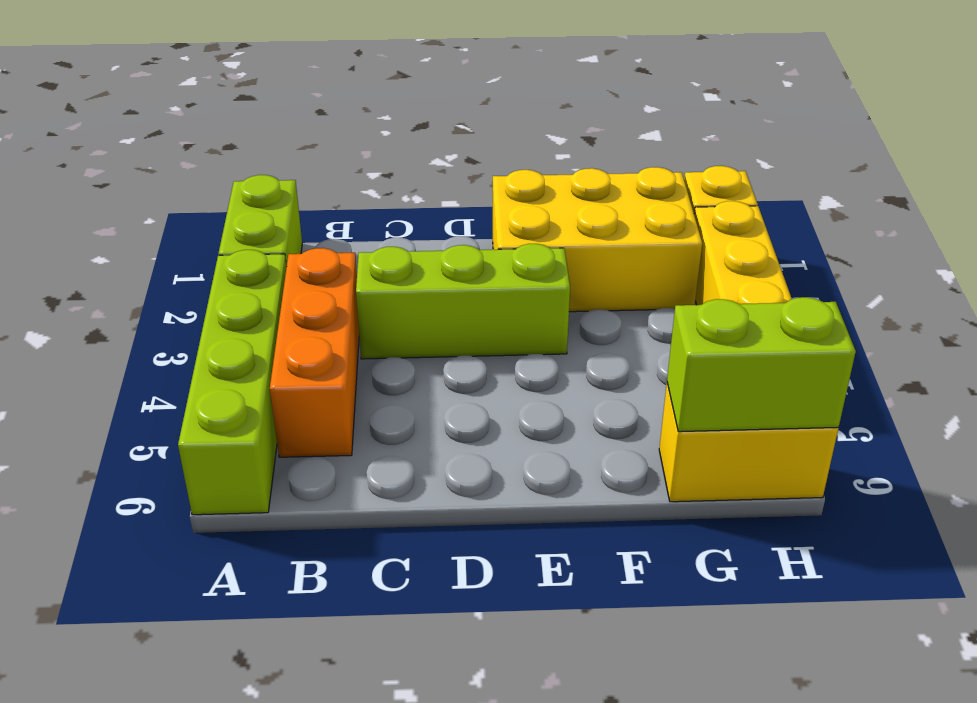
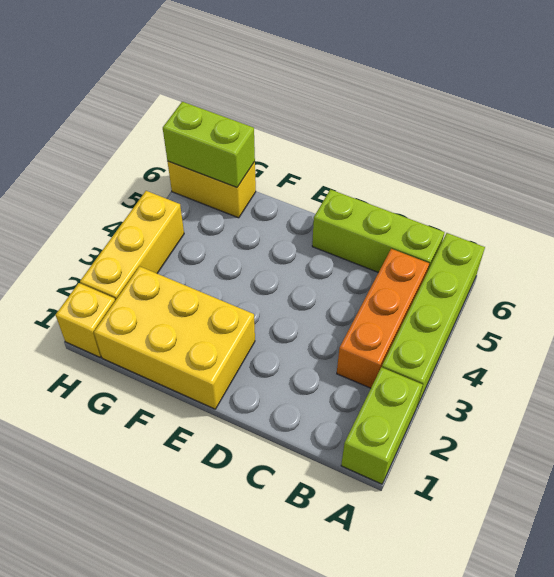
lime 1x3 brick [356,244,570,359] -> lime 1x3 brick moved to [312,189,444,272]

